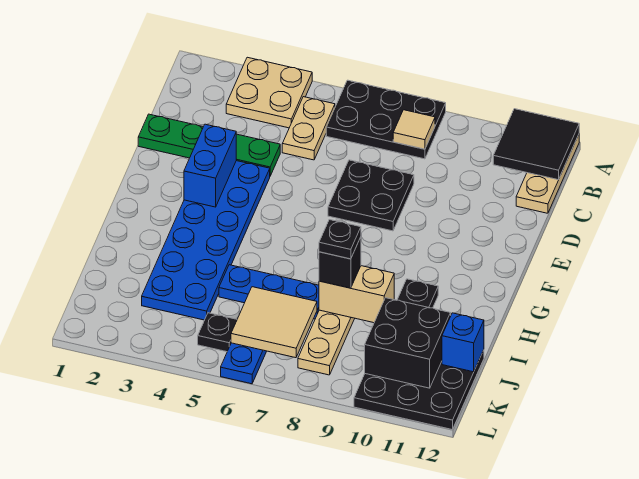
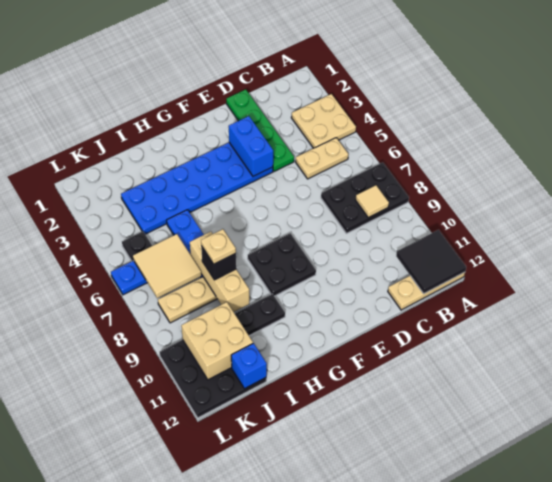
black 2x3 plate [326,80,446,159] -> black 2x3 plate turned to [321,162,409,233]
black 2x2 plate [328,160,414,231] -> black 2x2 plate moved to [248,233,316,296]
blue 1x2 brick [184,124,236,207] -> blue 1x2 brick turned to [229,116,273,176]
tan 1x2 brick [319,266,394,323] -> tan 1x3 brick [190,231,249,312]
black 1x1 plate [319,220,361,259] -> tan 1x1 plate [201,229,236,264]
black 2x2 brick [365,298,451,388] -> tan 2x2 brick [181,302,253,380]

